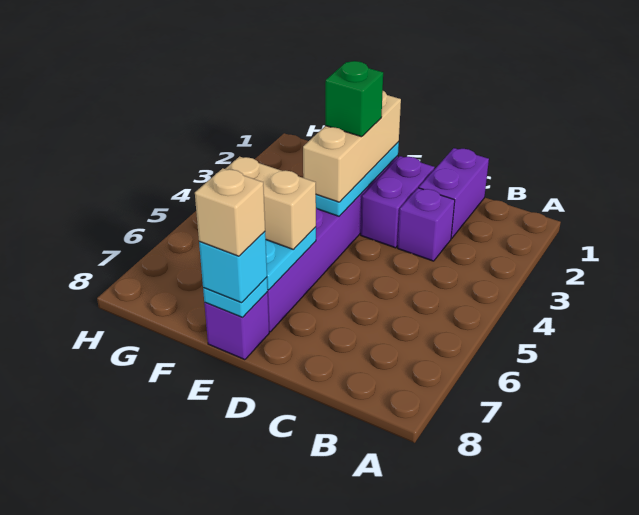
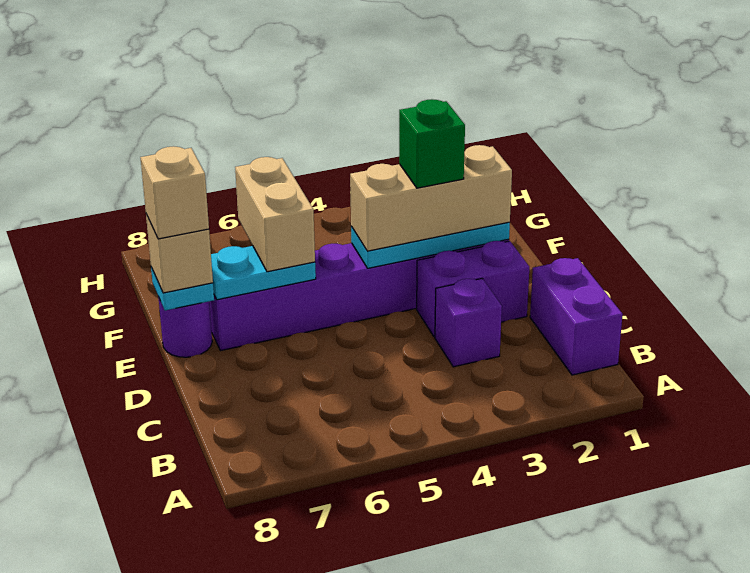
purple 1x2 brick [419,148,489,239] -> purple 1x2 brick turned to [530,258,623,375]
purple 1x1 brick [204,292,269,360] -> purple 1x1 round brick [158,297,212,357]
cyan 1x1 brick [199,232,267,303] -> tan 1x1 brick [146,214,213,293]

